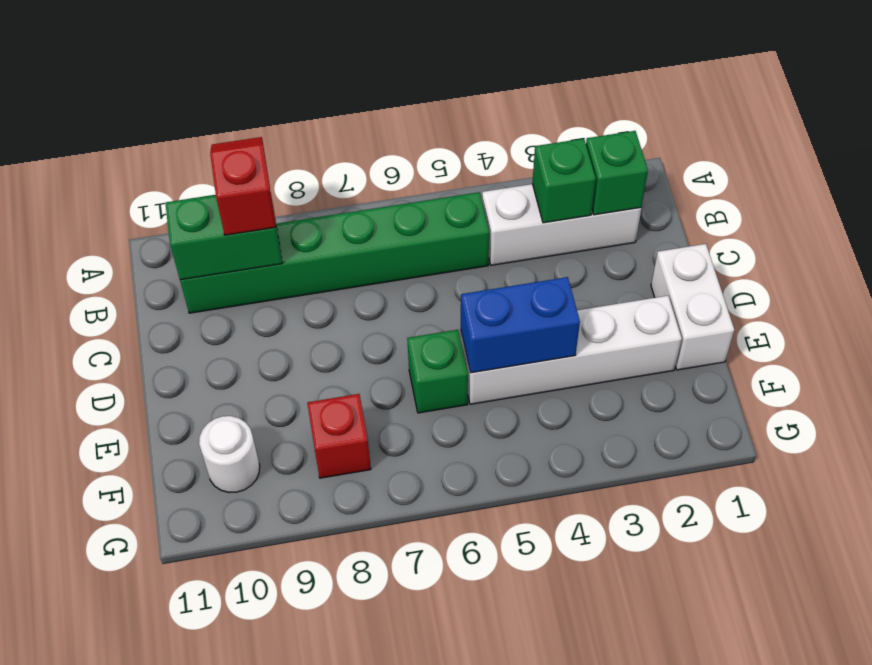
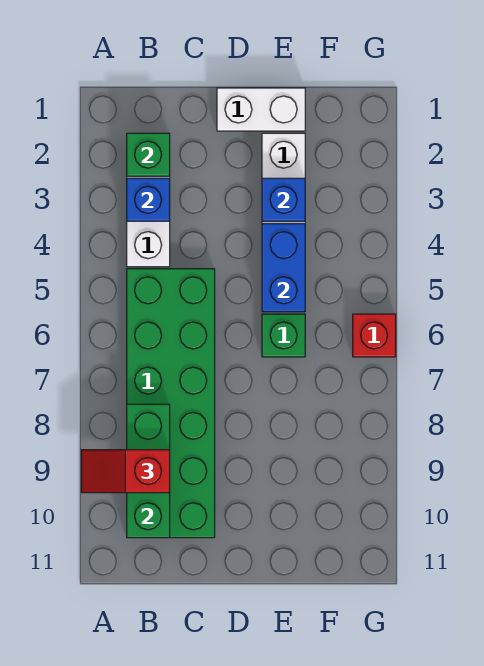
green 1x1 brick [532,139,596,223] -> blue 1x1 brick [127,178,170,221]
green 1x6 brick [180,192,489,313] -> green 2x6 brick [127,269,215,538]
green 1x2 brick [165,195,282,280] -> green 1x3 brick [127,404,170,538]
none -> blue 1x1 brick [262,178,305,221]
red 1x1 brick [307,394,371,478] -> red 1x1 brick moved to [353,314,396,357]
white 1x1 round brick [199,416,260,493] -> none

